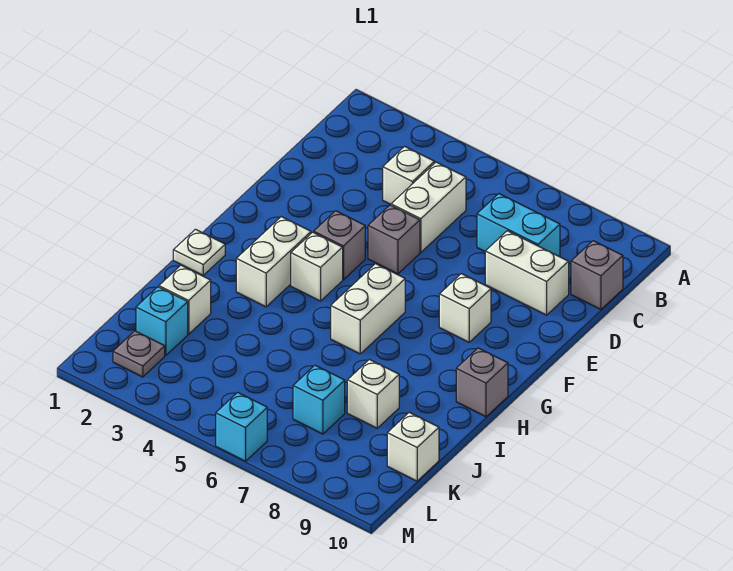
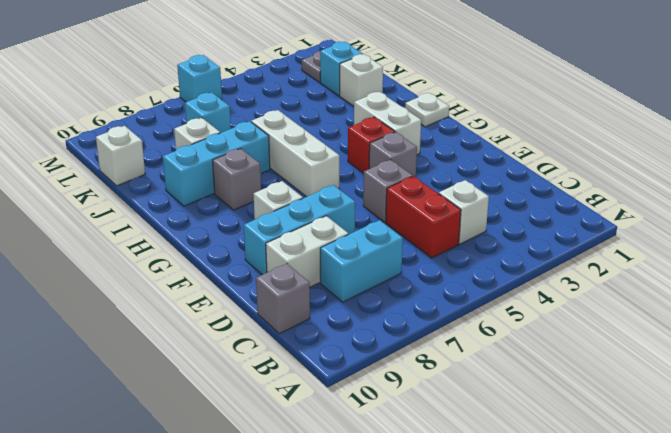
white 1x2 brick [391,162,466,252] -> red 1x2 brick [386,176,461,258]
none -> cyan 1x3 brick [244,185,355,275]
white 1x1 brick [291,232,343,301] -> red 1x1 brick [348,117,395,173]
white 1x2 brick [331,264,405,354] -> white 1x3 brick [251,110,339,197]
grey 1x1 brick [456,348,508,417] -> grey 1x1 brick moved to [213,148,261,210]
none -> cyan 1x3 brick [163,121,270,206]

